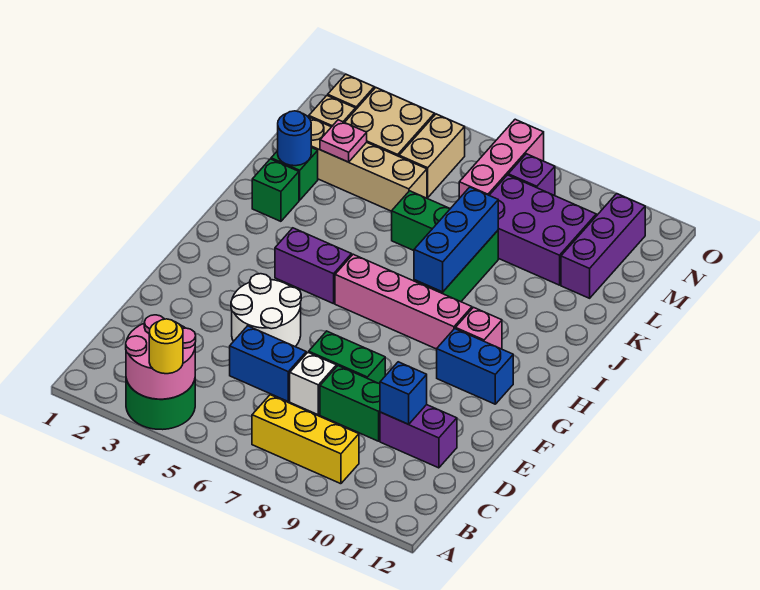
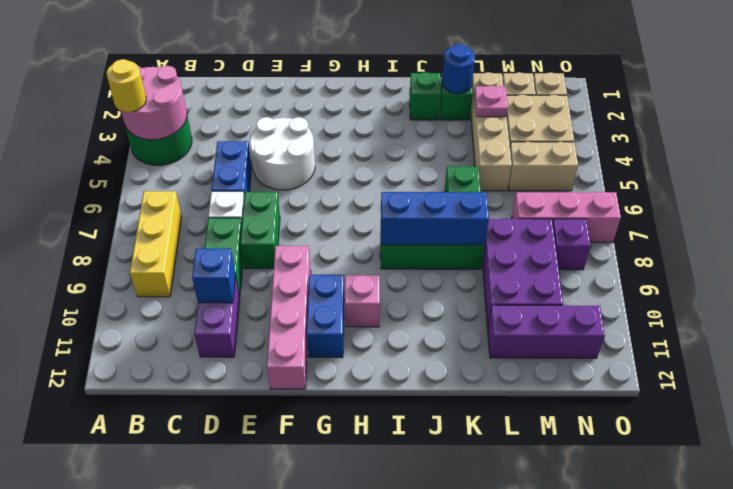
purple 1x2 brick [275,228,352,304] -> none
pink 1x4 brick [335,254,472,349] -> pink 1x4 brick moved to [267,246,311,389]

